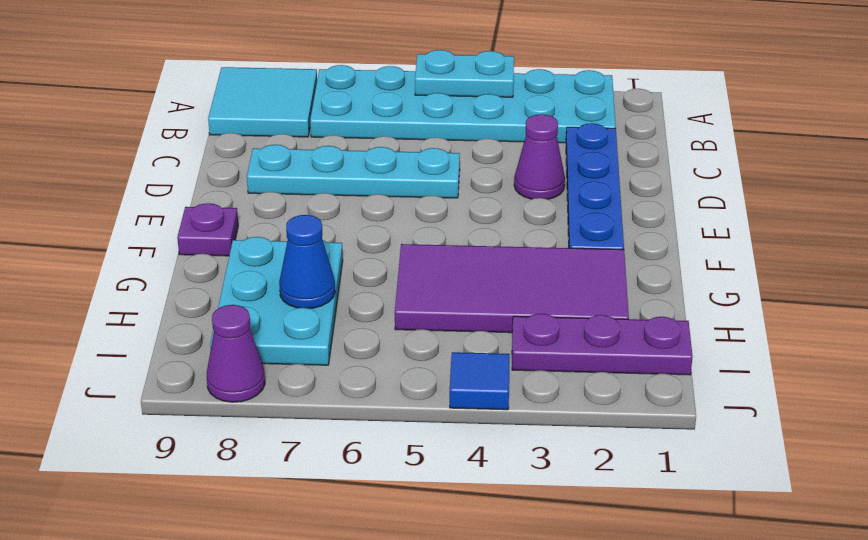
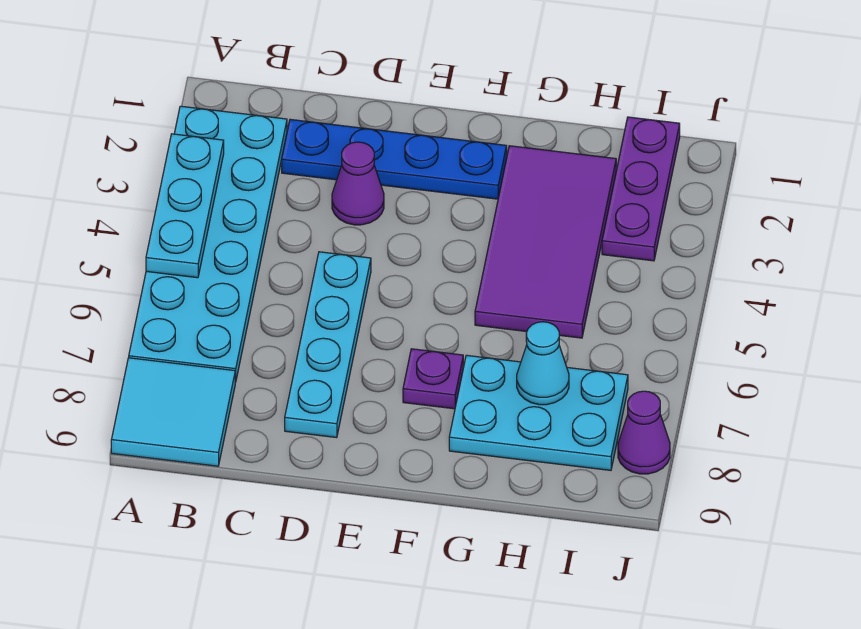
cyan 1x2 plate [415,50,514,97] -> cyan 1x3 plate [146,134,224,278]
purple 1x1 plate [177,203,238,256] -> purple 1x1 plate moved to [403,349,463,409]
blue 1x1 cone [279,215,335,308] -> cyan 1x1 cone [517,322,569,405]
blue 1x1 tile [450,352,510,410] -> none

